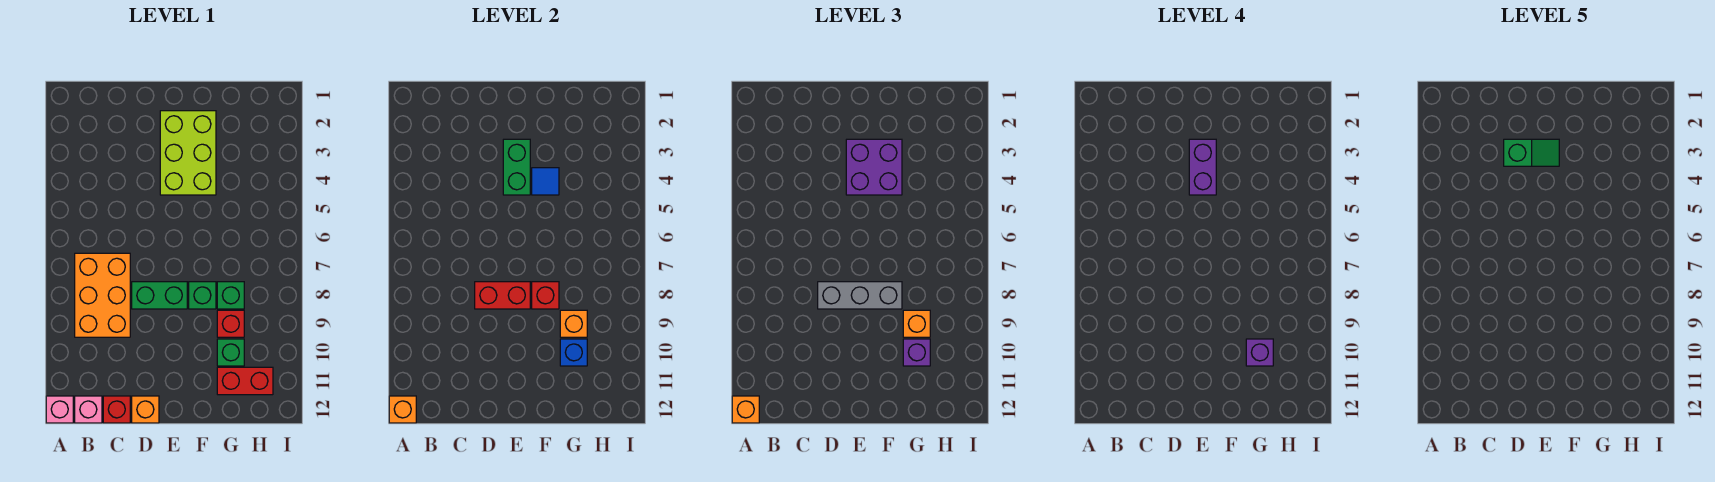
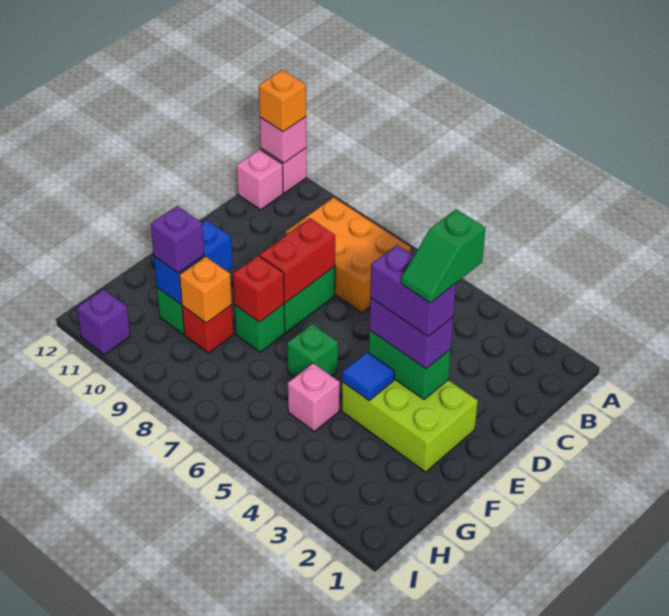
orange 1x1 brick [389,396,416,423] -> pink 1x1 brick [260,117,306,163]
red 1x1 brick [103,396,130,423] -> none
grey 1x3 brick [818,282,902,309] -> none
orange 1x1 brick [132,396,159,423] -> none
purple 2x2 brick [846,139,902,195] -> purple 1x2 brick [369,298,453,369]
none -> pink 1x1 brick [288,363,340,431]
green 1x1 brick [217,282,244,309] -> green 1x1 brick moved to [287,324,338,377]
orange 1x1 brick [903,310,930,337] -> none
blue 1x1 brick [560,339,587,366] -> blue 1x2 brick [154,220,232,304]
purple 1x1 brick [1246,339,1273,366] -> purple 1x1 brick moved to [77,289,130,355]
red 1x2 brick [217,367,273,395] -> none

